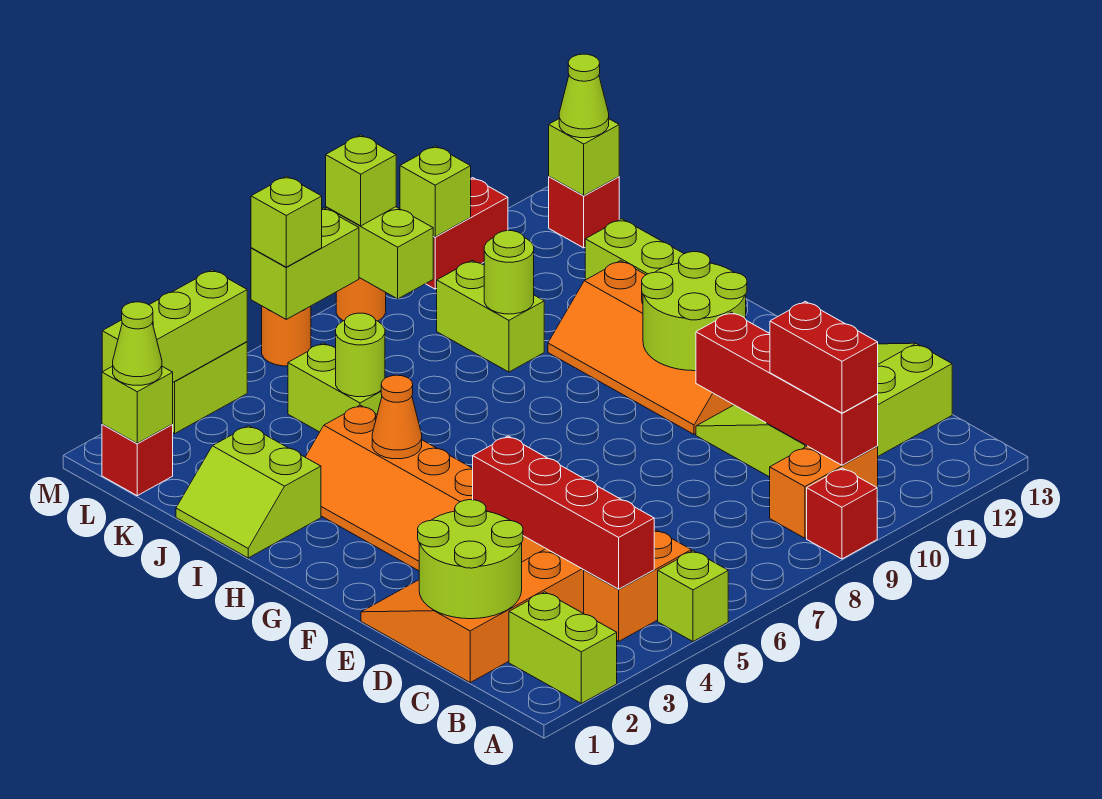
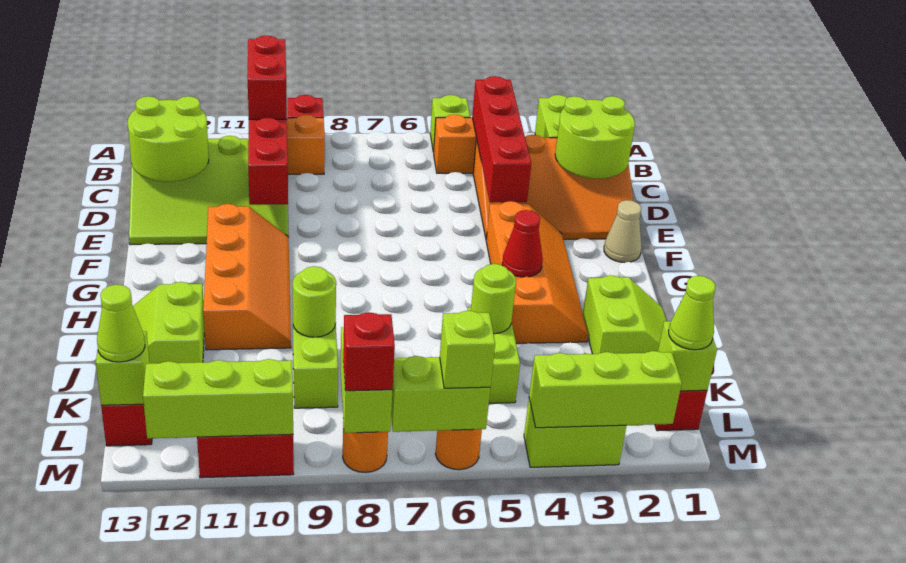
none -> tan 1x1 cone [604,200,642,263]
lime 2x2 round brick [642,252,747,371] -> lime 2x2 round brick moved to [128,96,209,182]
orange 1x1 cone [372,375,422,459] -> red 1x1 cone [502,210,543,277]
lime 1x1 brick [326,135,396,226] -> red 1x1 brick [343,312,395,391]
lime 1x1 brick [400,146,471,237] -> lime 1x3 brick [143,359,293,438]

